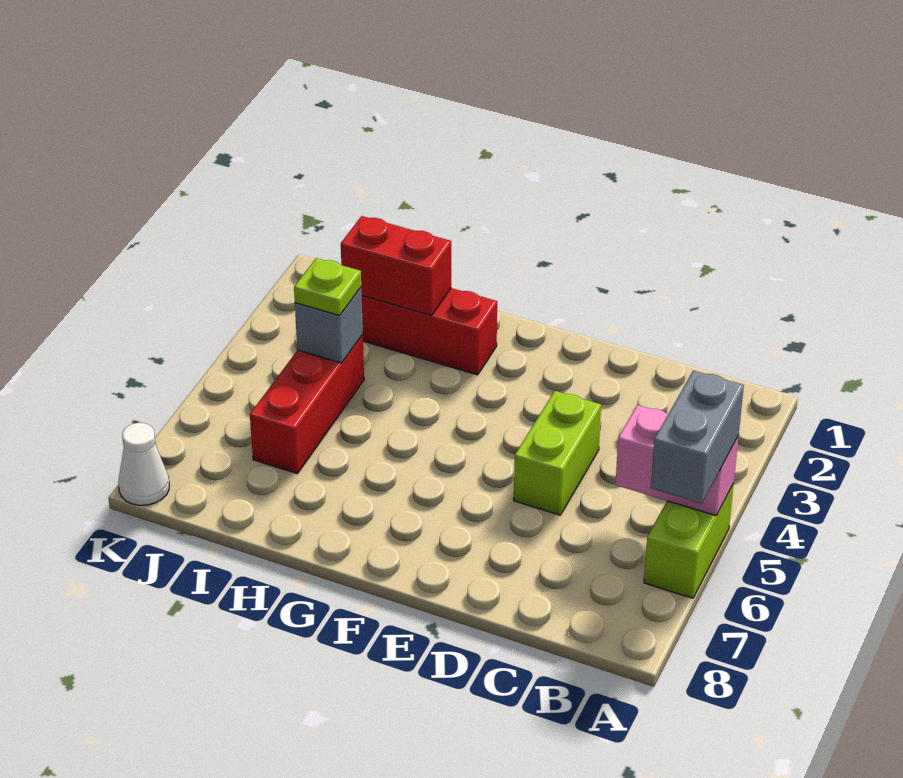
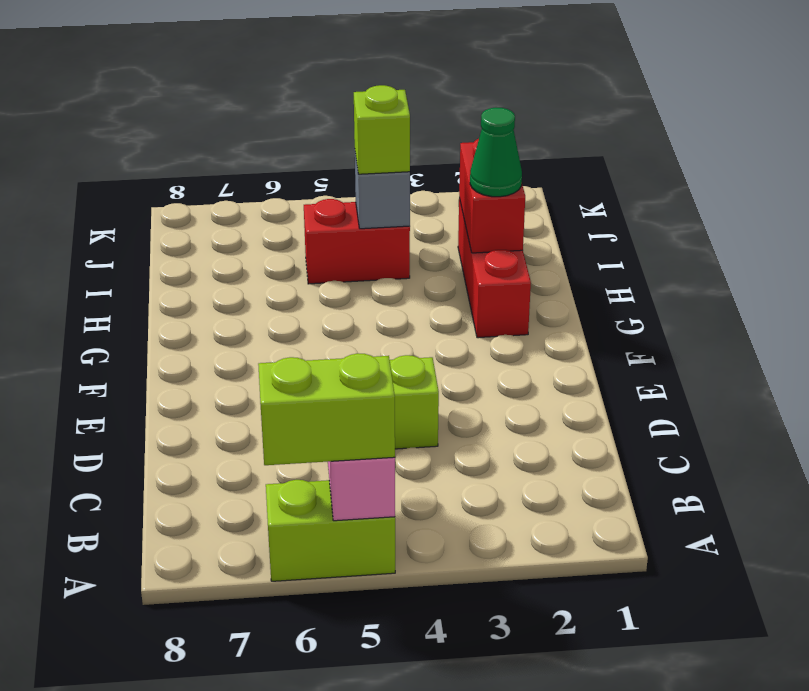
grey 1x2 brick [651,371,744,504] -> lime 1x2 brick [258,353,395,465]
none -> green 1x1 cone [470,108,522,197]
red 1x3 brick [250,335,364,474] -> red 1x2 brick [304,199,410,284]
lime 1x1 plate [294,258,361,315] -> lime 1x1 brick [354,85,410,174]
white 1x1 cone [118,423,169,505] -> none

